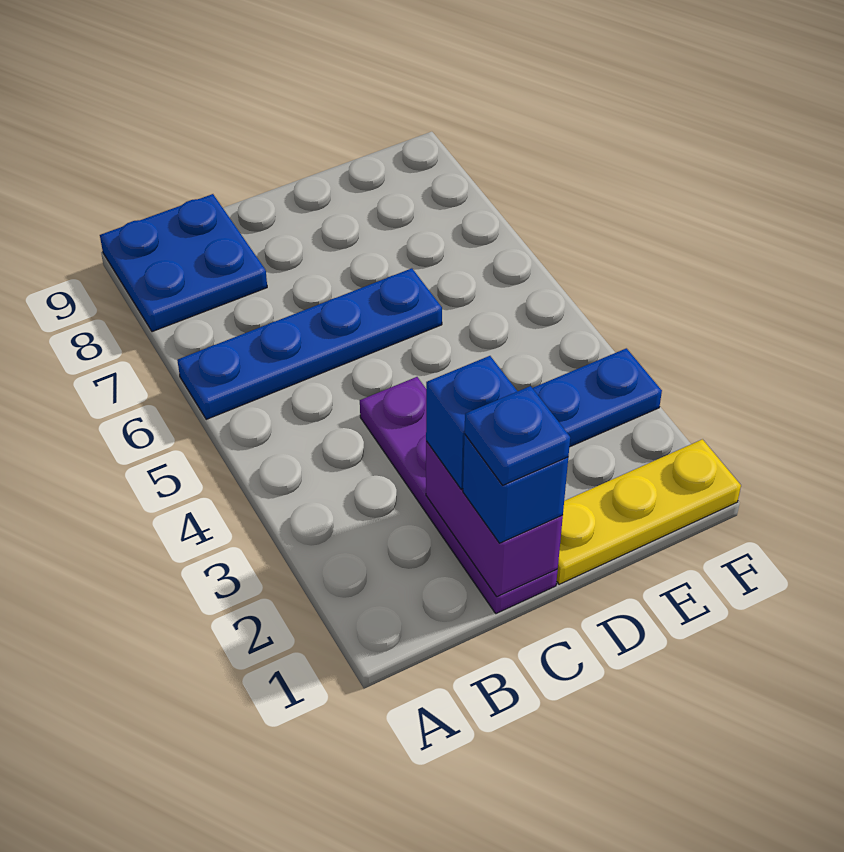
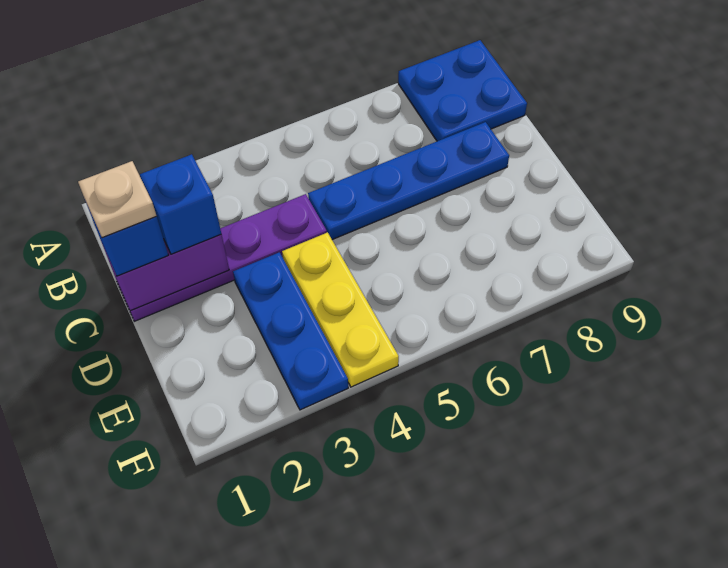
blue 1x4 plate [177,268,442,419] -> blue 1x4 plate turned to [308,122,509,240]
blue 1x1 plate [464,386,570,485] -> tan 1x1 plate [78,161,156,238]
yellow 1x3 plate [557,439,741,584] -> yellow 1x3 plate moved to [282,232,399,387]

